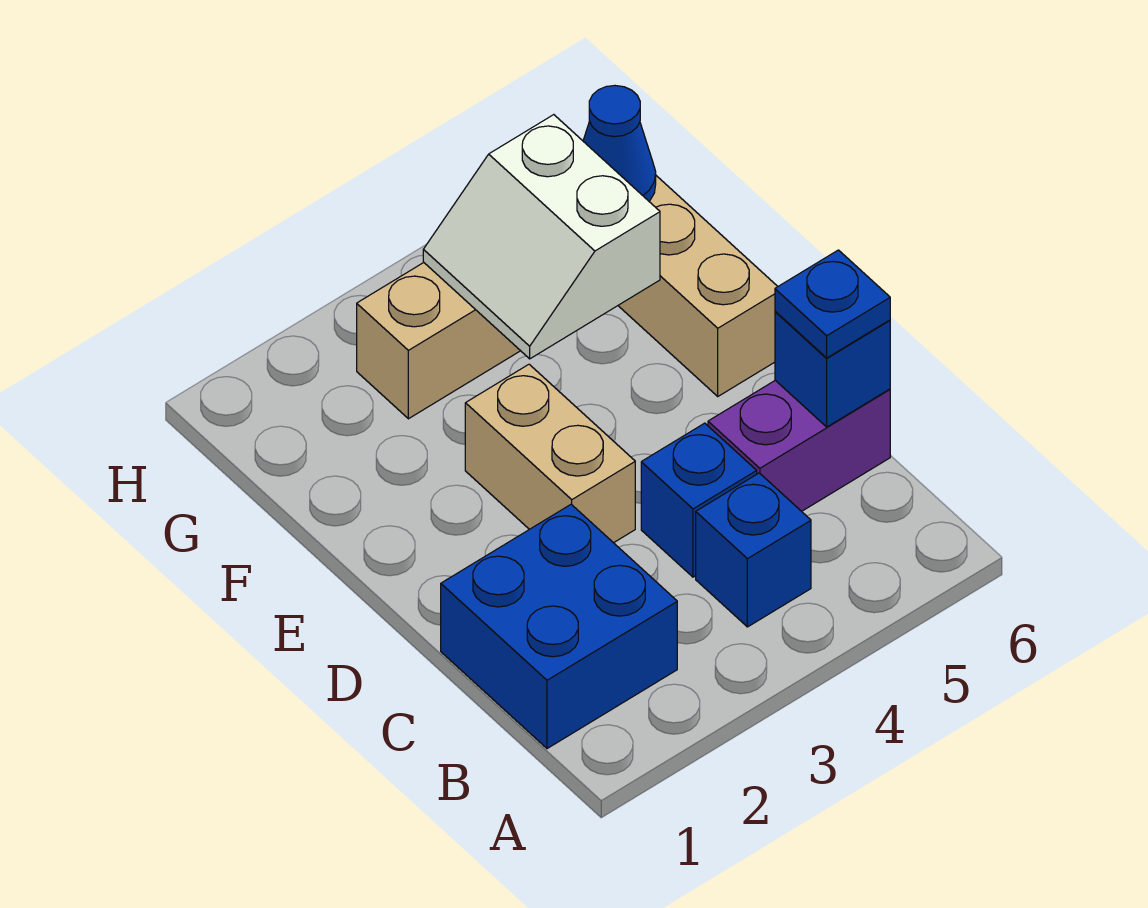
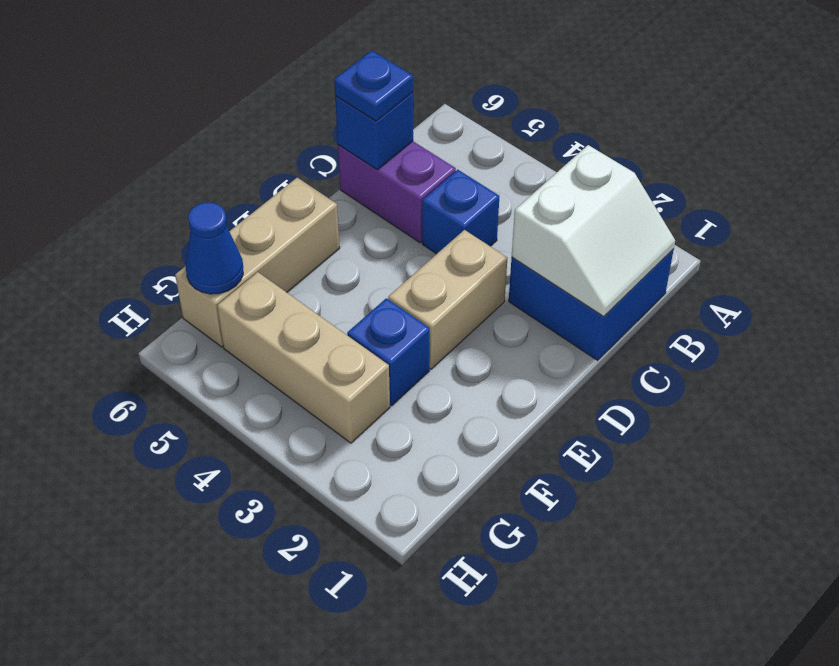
blue 1x1 brick [696,473,811,627] -> blue 1x1 brick moved to [347,298,430,406]
white 2x2 slope [423,115,660,359] -> white 2x2 slope moved to [512,145,675,317]

